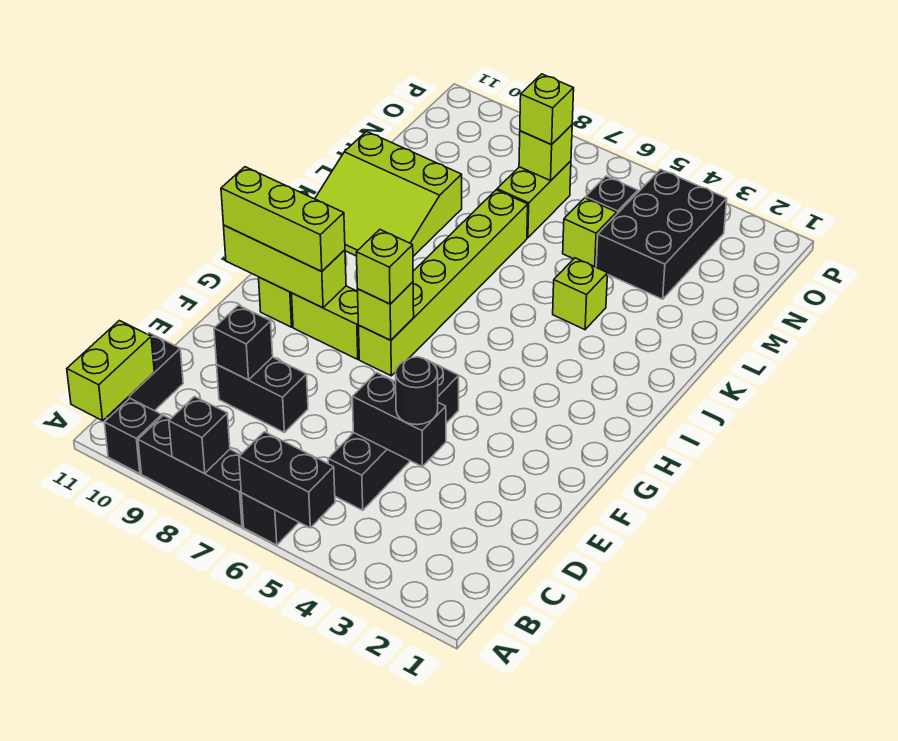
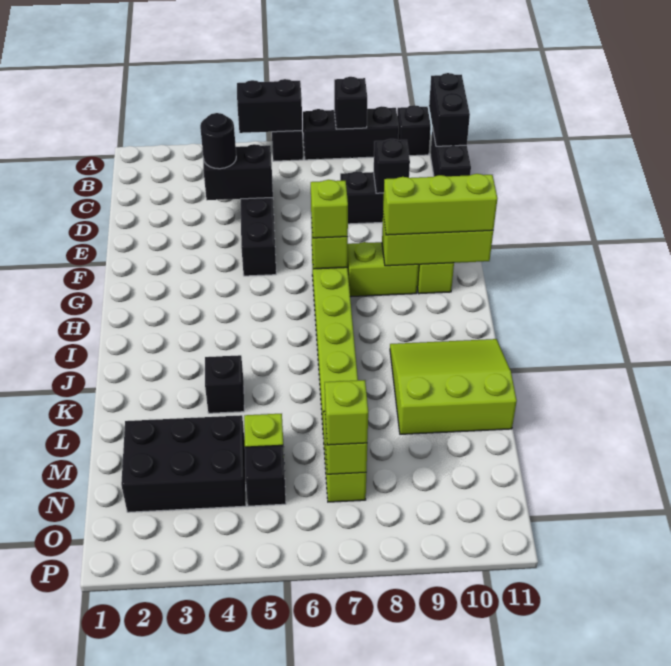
lime 1x2 brick [67,321,154,421] -> black 1x2 brick [429,73,470,146]
lime 1x1 brick [553,258,608,330] -> black 1x1 brick [205,355,244,413]
black 2x3 brick [596,169,727,299] -> black 2x3 brick turned to [121,415,246,512]

